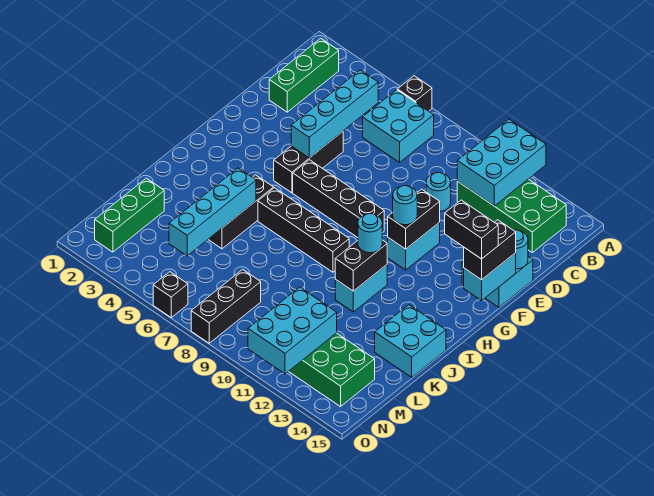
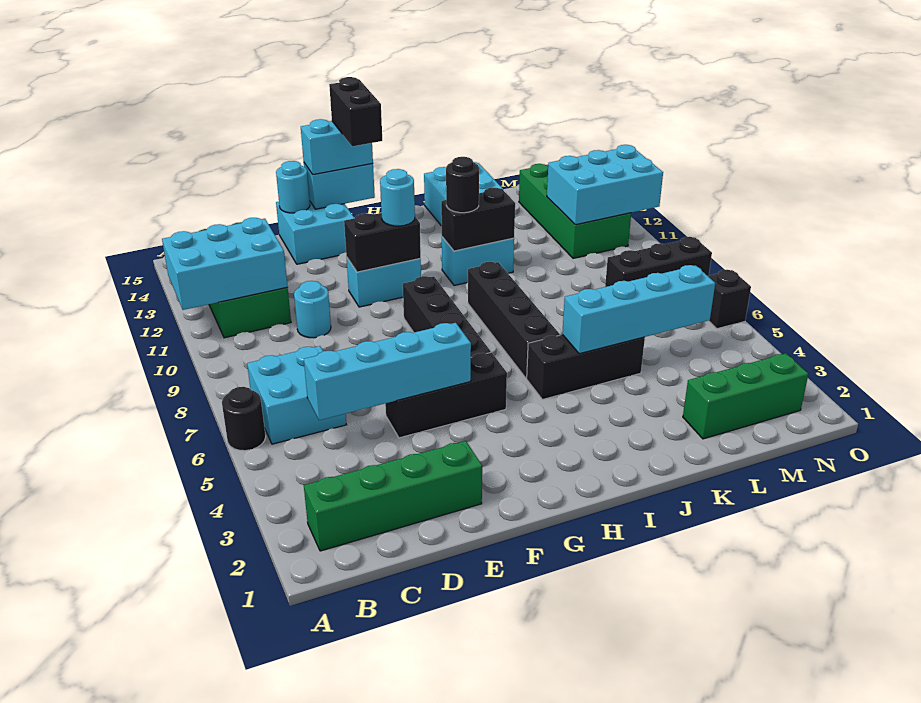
black 1x1 brick [397,76,432,111] -> black 1x1 round brick [222,387,266,451]
green 1x3 brick [269,38,339,112] -> green 1x4 brick [304,441,482,551]
black 1x2 brick [464,220,516,280] -> cyan 1x2 brick [301,119,373,175]
cyan 1x1 round brick [358,214,382,253] -> black 1x1 round brick [446,157,479,213]

